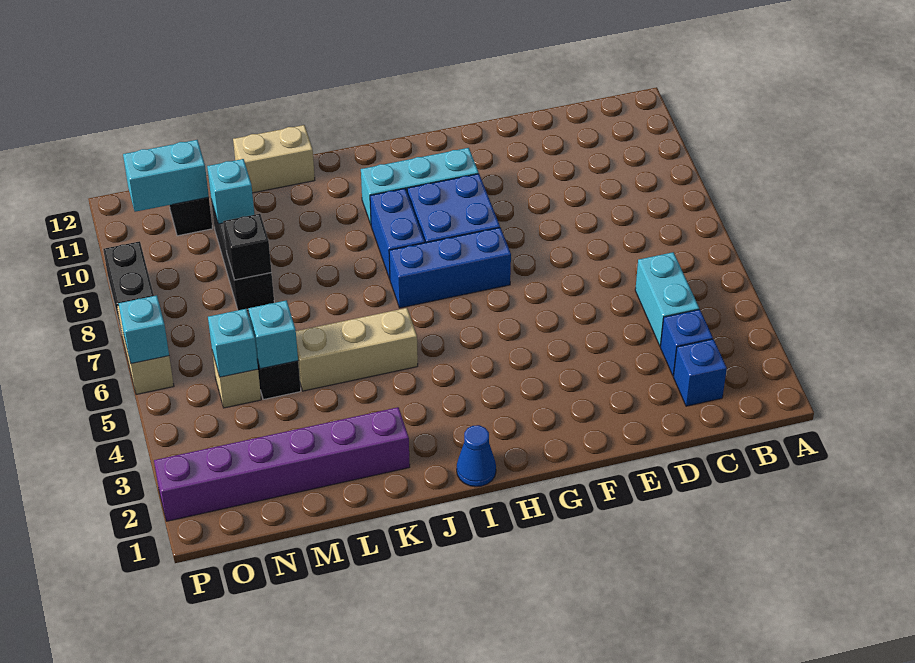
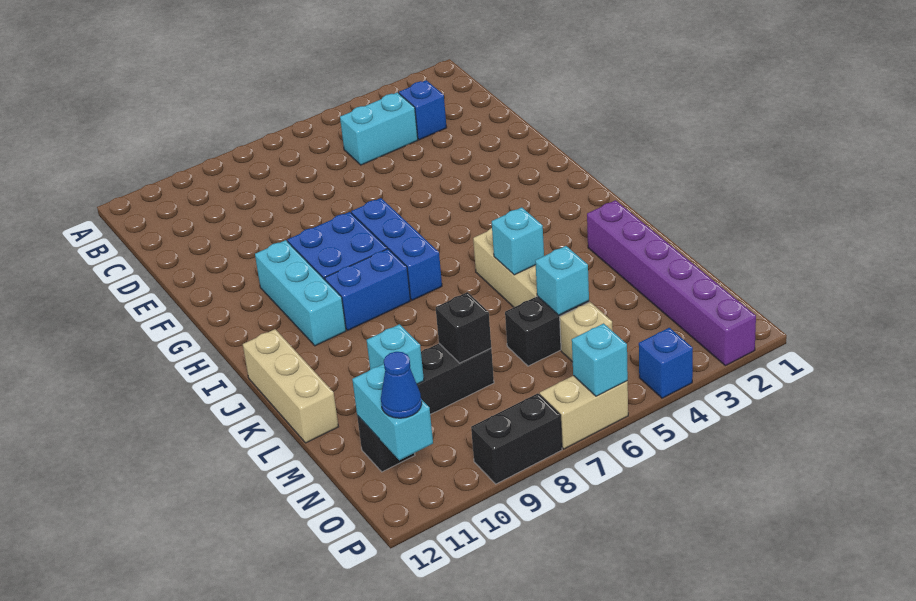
blue 1x1 brick [673,339,727,406] -> blue 1x1 brick moved to [639,328,693,398]
blue 1x1 cone [457,425,496,487] -> blue 1x1 cone moved to [381,352,422,418]
tan 1x2 brick [233,125,315,193] -> tan 1x3 brick [243,329,338,443]
cyan 1x1 brick [208,309,258,377] -> cyan 1x1 brick moved to [492,207,544,275]

